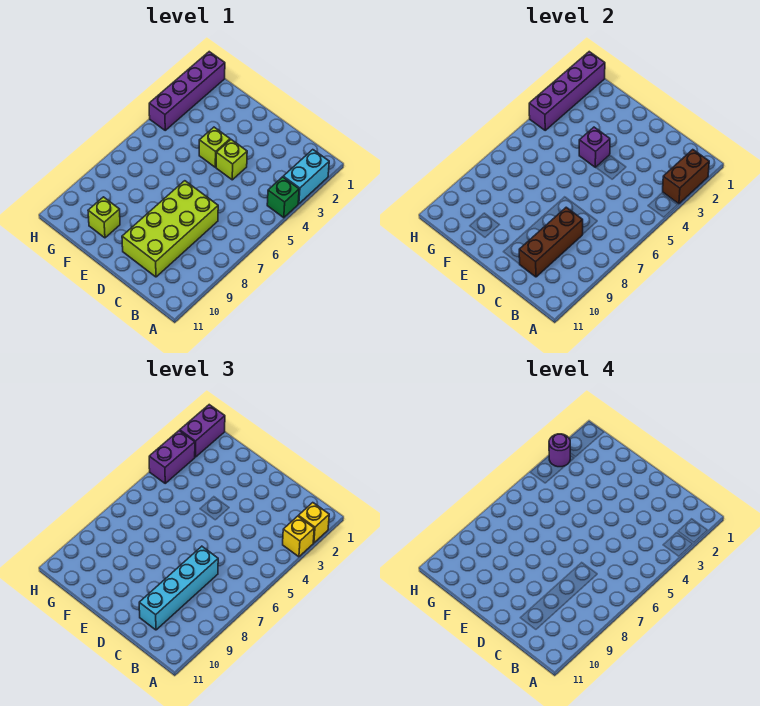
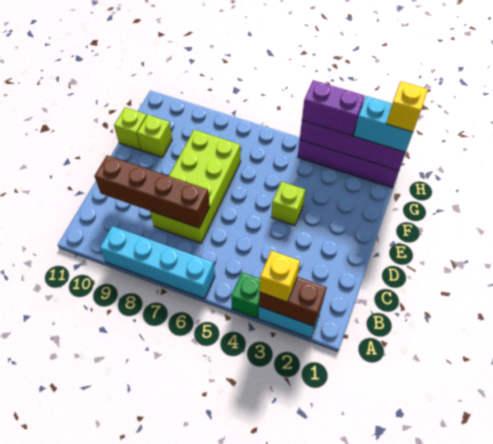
yellow 1x1 brick [298,503,329,543] -> yellow 1x1 brick moved to [386,81,428,132]
lime 2x4 brick [122,181,218,277] -> lime 2x4 brick turned to [150,130,241,243]
cyan 1x4 brick [139,546,218,630] -> cyan 1x4 brick moved to [100,226,215,299]
brown 1x3 brick [519,207,583,277] -> brown 1x4 brick [94,155,210,228]
lime 1x1 brick [216,140,247,180] -> lime 1x1 brick moved to [114,107,147,150]
purple 1x1 brick [579,127,610,167] -> none
purple 1x2 brick [180,405,225,457] -> cyan 1x2 brick [354,96,413,152]
purple 1x1 round brick [549,434,570,467] -> none

